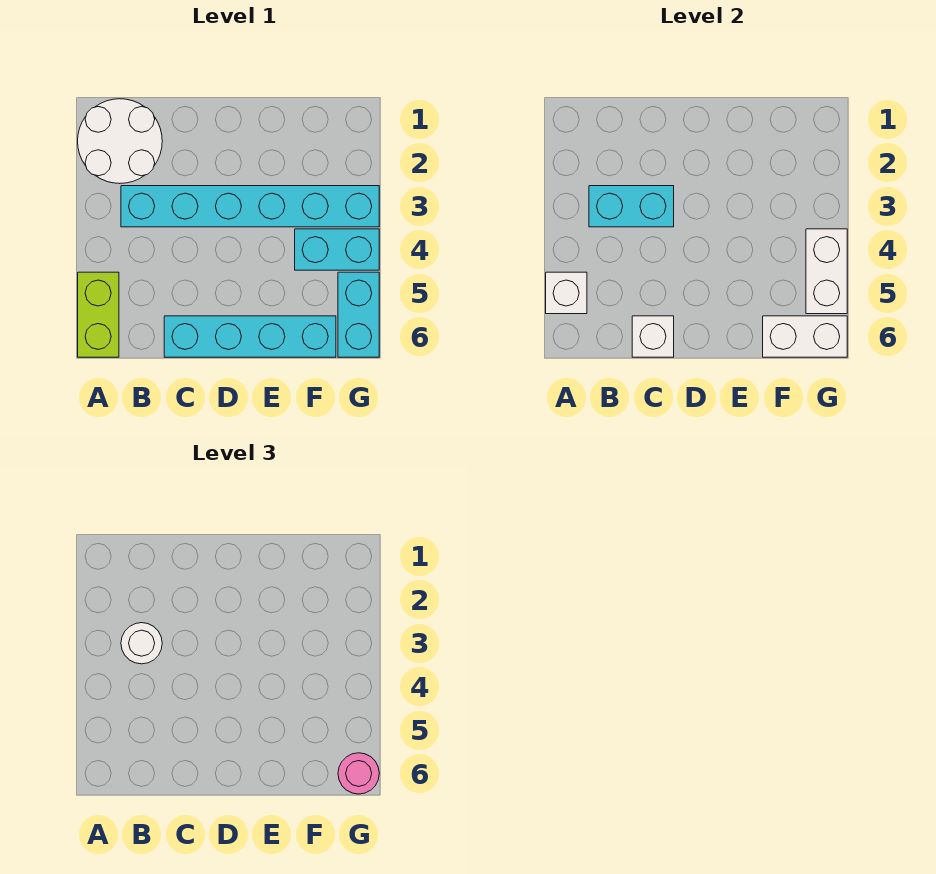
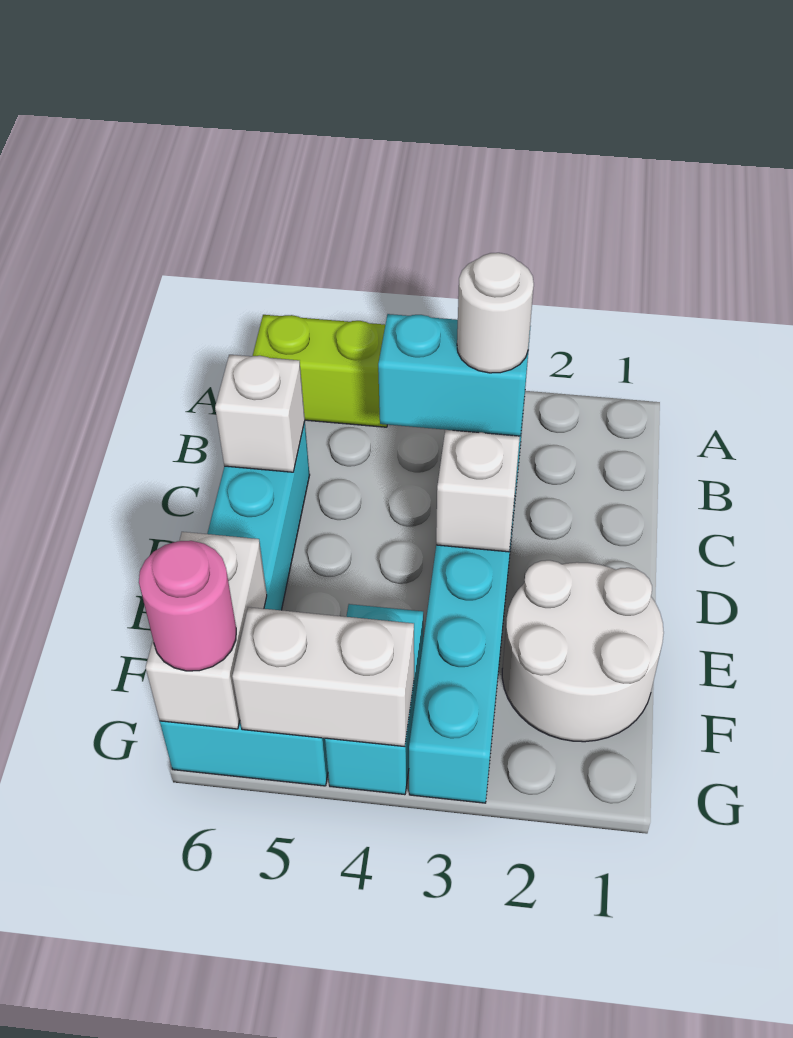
white 2x2 round brick [78,99,162,184] -> white 2x2 round brick moved to [502,560,664,742]
white 1x1 brick [546,272,587,314] -> white 1x1 brick moved to [436,430,520,552]
cyan 1x2 brick [589,186,674,227] -> cyan 1x2 brick turned to [378,314,531,436]

